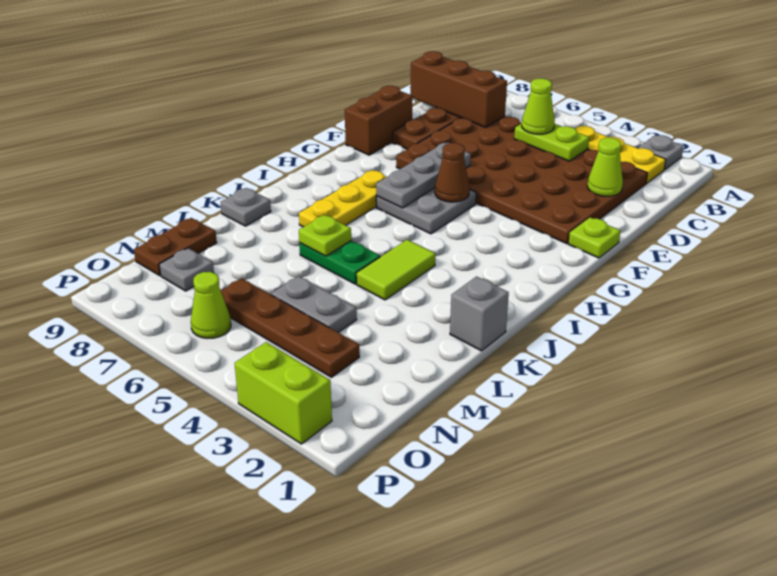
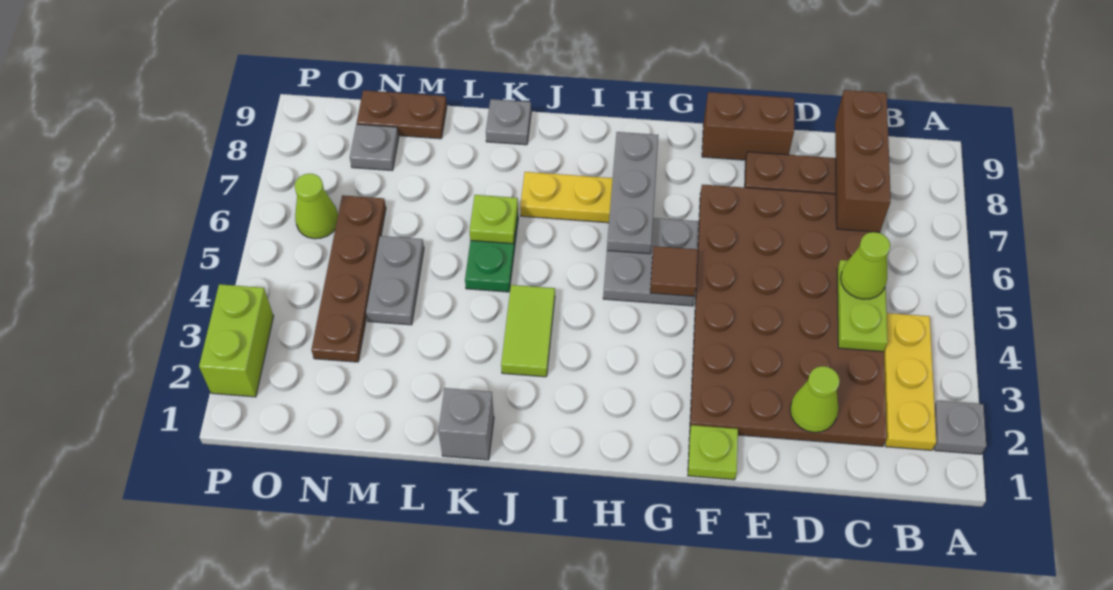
grey 1x3 plate [376,143,471,208] -> grey 1x3 plate turned to [607,132,658,254]
brown 1x1 cone [435,143,470,202] -> brown 1x1 tile [650,246,698,296]
lime 1x2 tile [357,240,436,300] -> lime 1x2 tile turned to [501,285,555,377]

